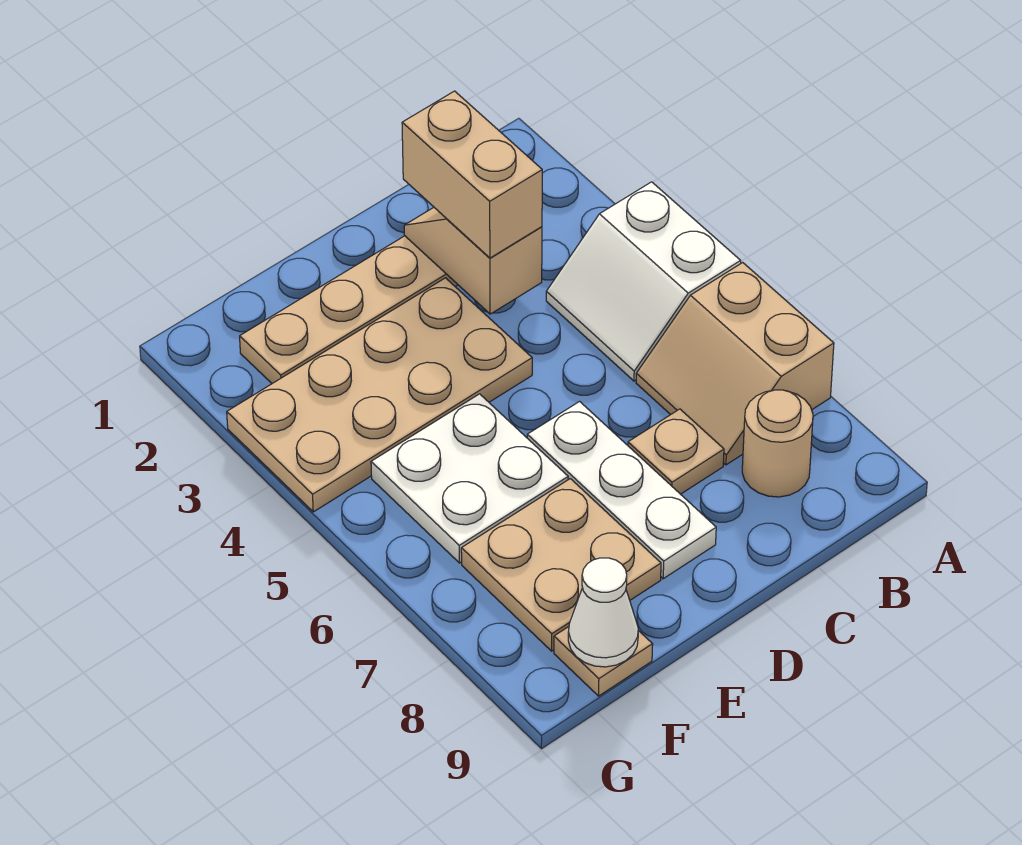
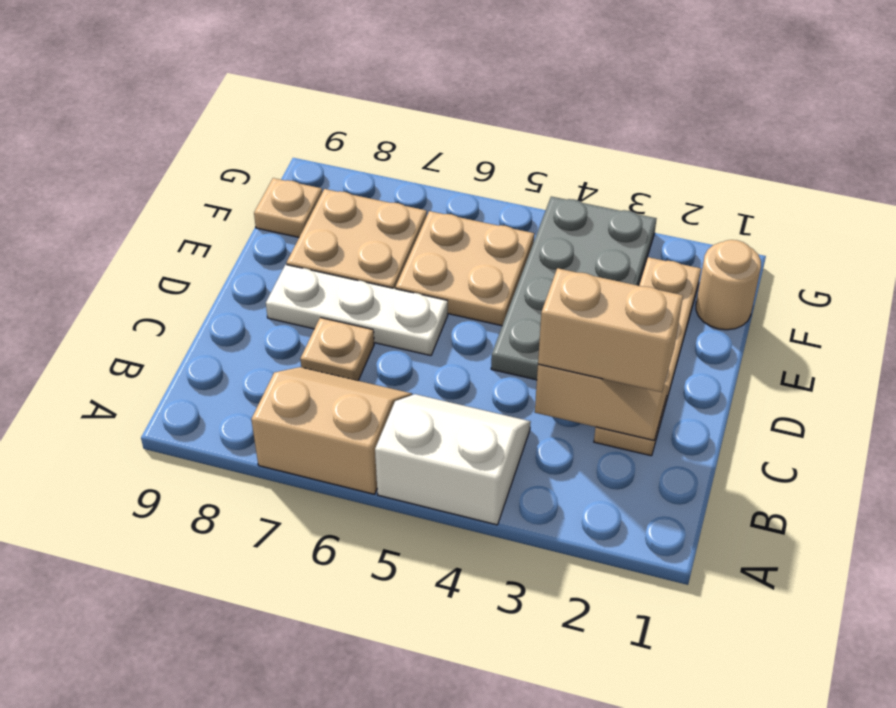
tan 1x1 round brick [742,390,813,497] -> tan 1x1 round brick moved to [696,240,761,330]
tan 2x4 plate [227,278,532,512] -> grey 2x4 plate [491,197,657,380]
white 2x2 plate [371,394,568,563] -> tan 2x2 plate [396,211,534,326]
white 1x1 cone [568,558,638,667] -> none

